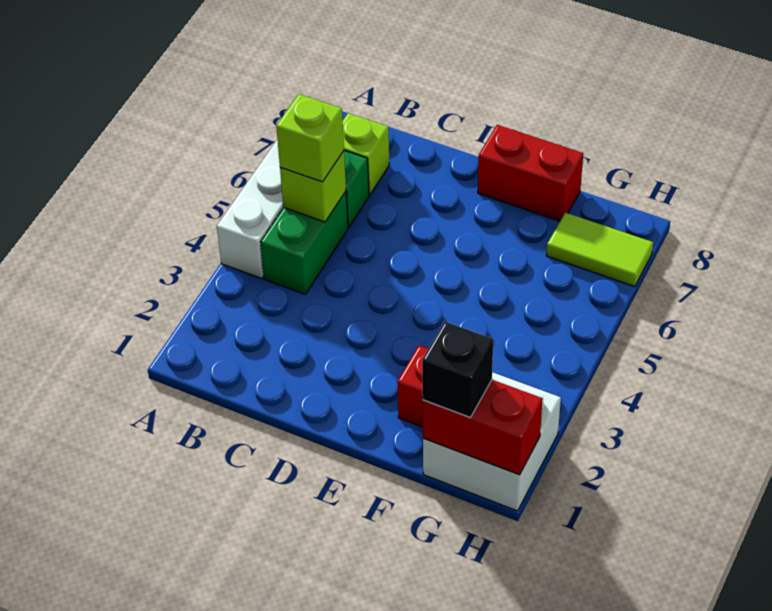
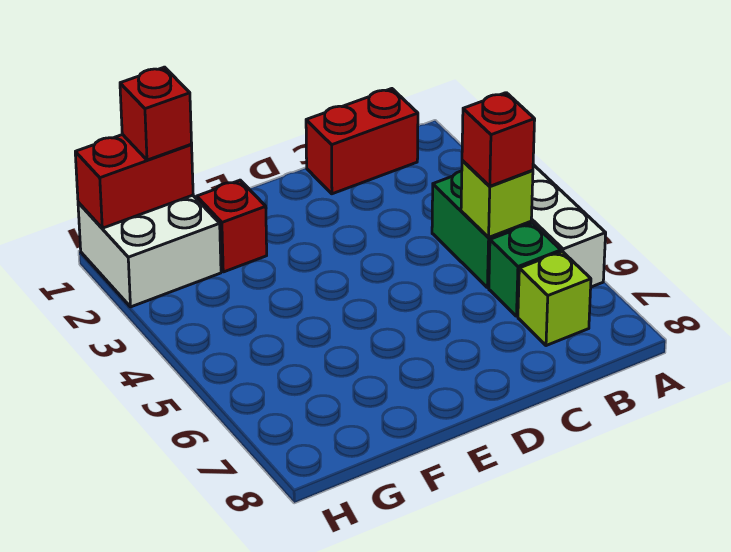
lime 1x1 brick [276,94,344,182] -> red 1x1 brick [462,93,535,186]
red 1x2 brick [478,125,583,221] -> red 1x2 brick moved to [306,89,418,194]
black 1x1 brick [422,322,493,418] -> red 1x1 brick [120,67,192,160]
lime 1x2 tile [546,212,653,287] -> none

